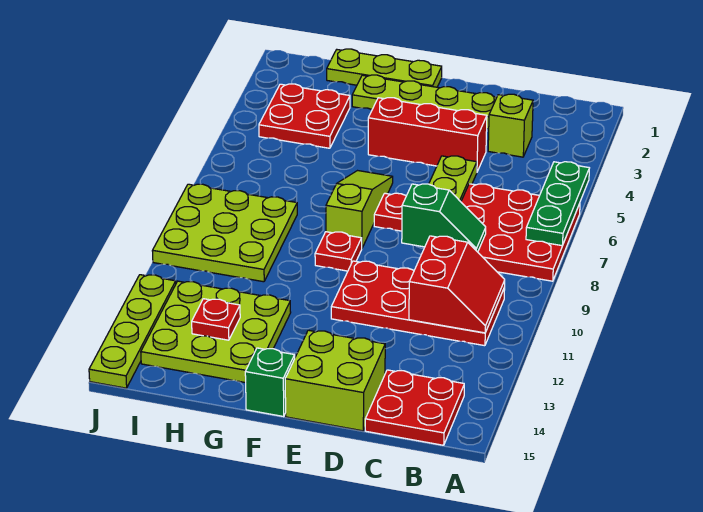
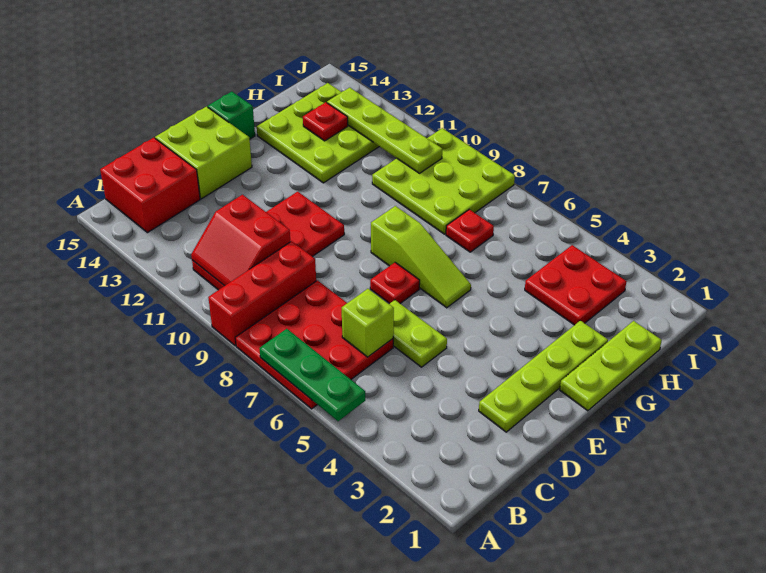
red 2x2 plate [365,370,464,445] -> red 2x2 brick [100,138,200,233]
lime 1x1 brick [488,94,533,157] -> lime 1x1 brick moved to [342,289,394,357]
green 1x2 slope [402,184,486,252] -> none
red 1x3 brick [368,98,487,172] -> red 1x3 brick moved to [208,241,316,346]
red 1x1 plate [315,232,362,271] -> red 1x1 plate moved to [446,209,494,252]
lime 1x4 plate [89,275,176,388] -> lime 1x4 plate moved to [327,88,442,173]

